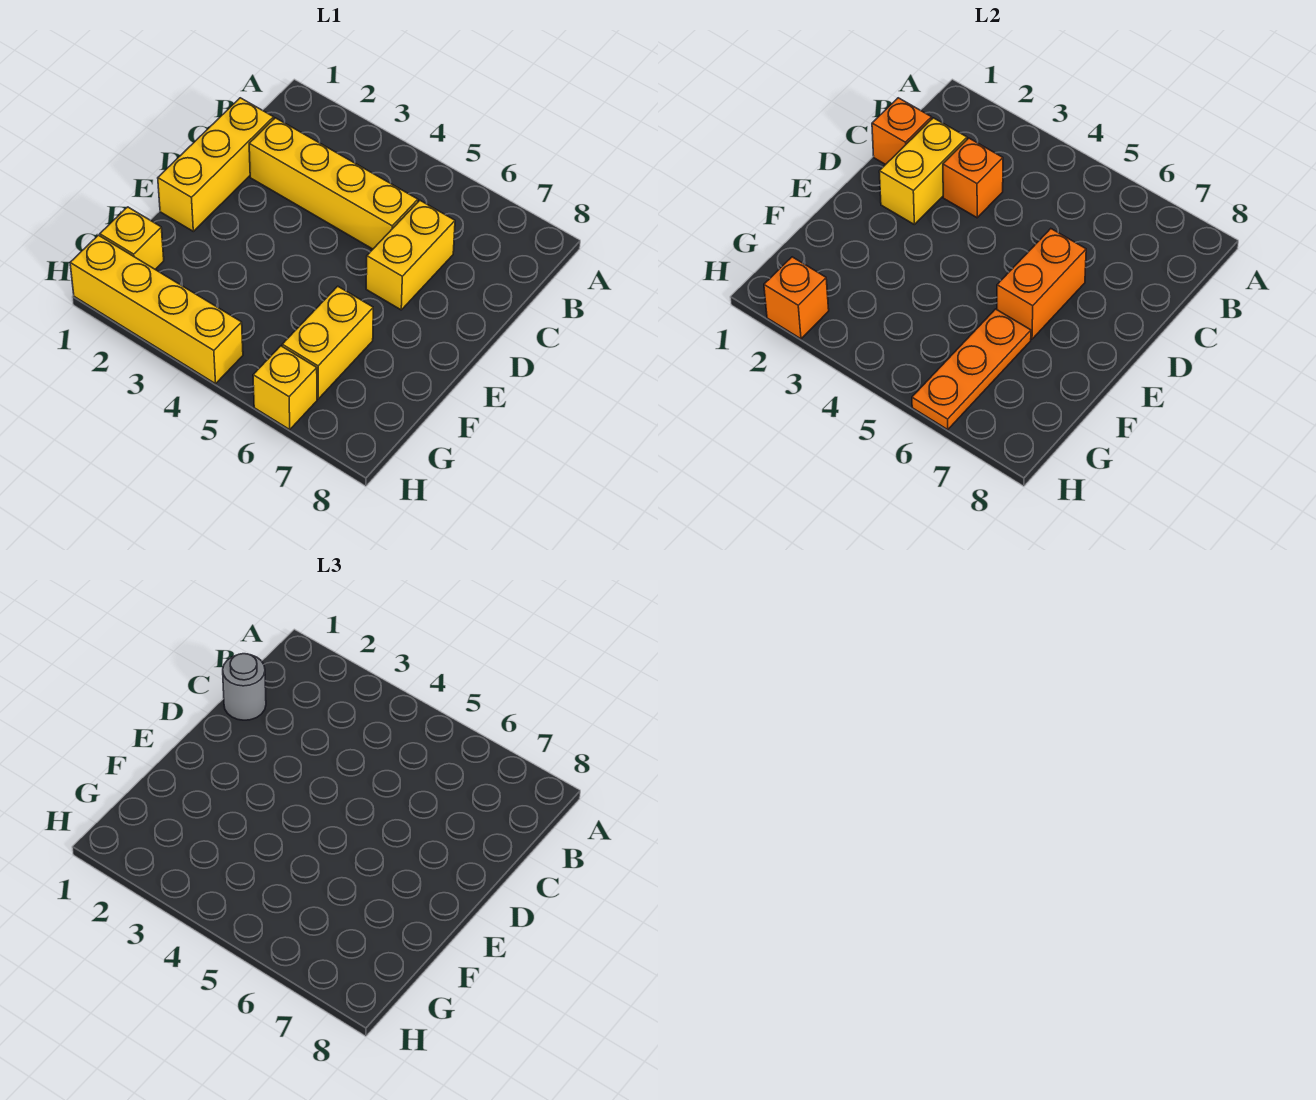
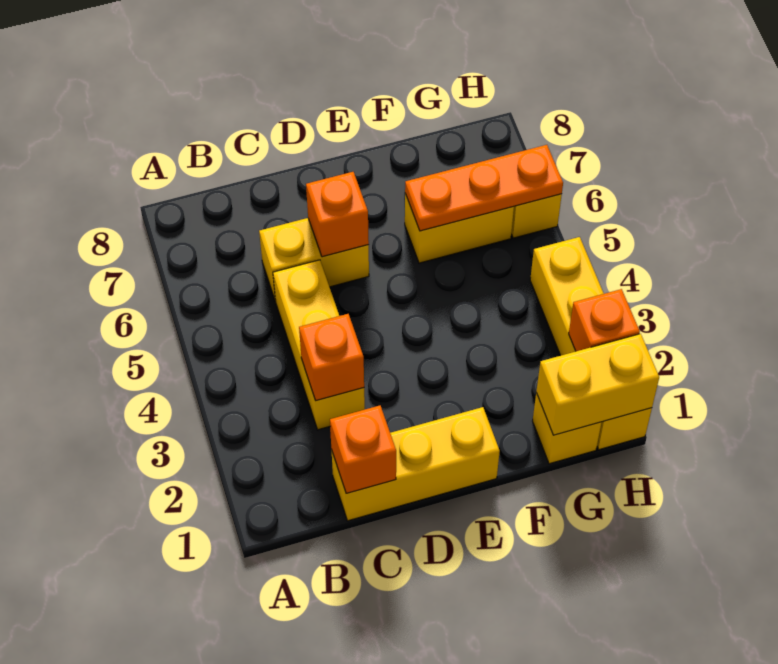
grey 1x1 round brick [223,654,266,720] -> none
yellow 1x4 brick [249,118,418,249] -> yellow 1x3 brick [273,260,365,430]
yellow 1x2 brick [879,118,967,224] -> yellow 1x2 brick moved to [536,334,659,435]
orange 1x2 brick [997,229,1086,339] -> orange 1x1 brick [306,172,369,257]

